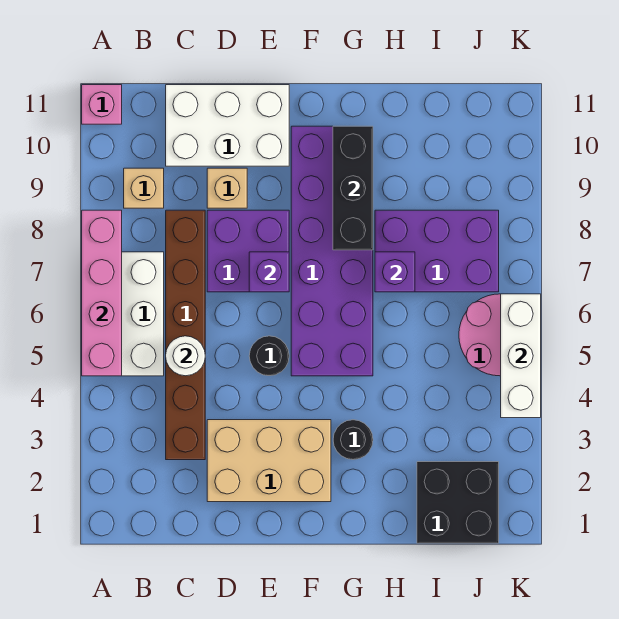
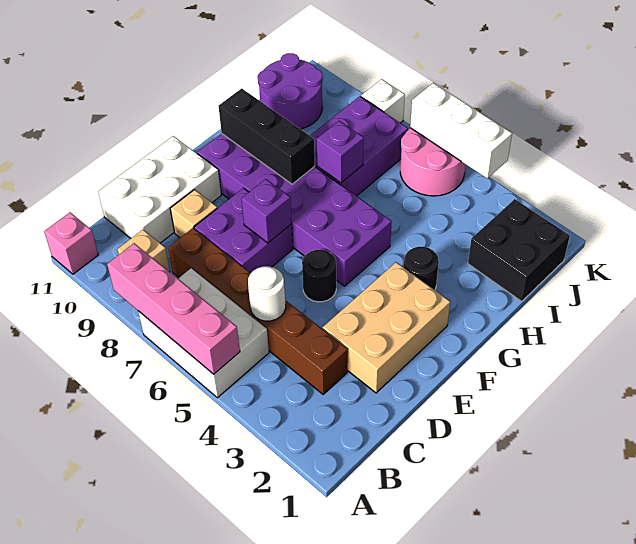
none -> purple 2x2 round brick [258,53,323,129]
none -> white 1x1 brick [361,79,405,123]

